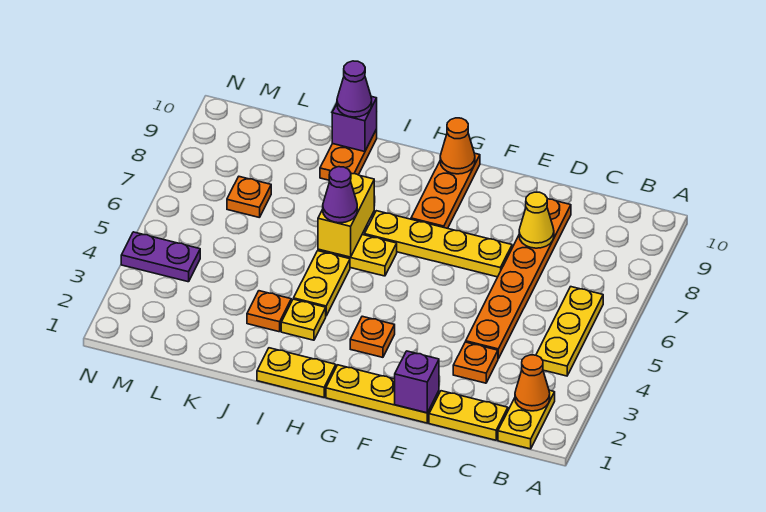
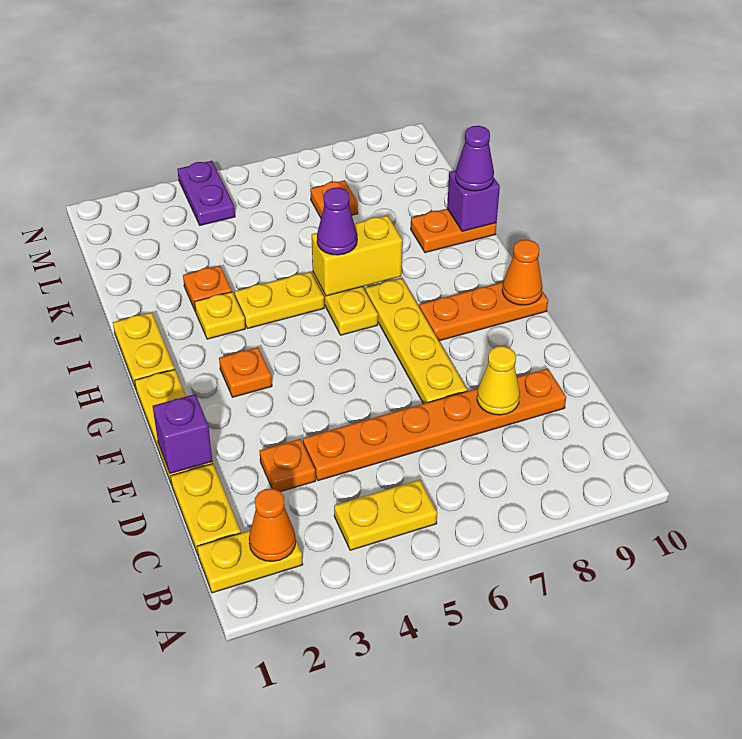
yellow 1x3 plate [536,287,603,376] -> yellow 1x2 plate [334,480,437,550]

